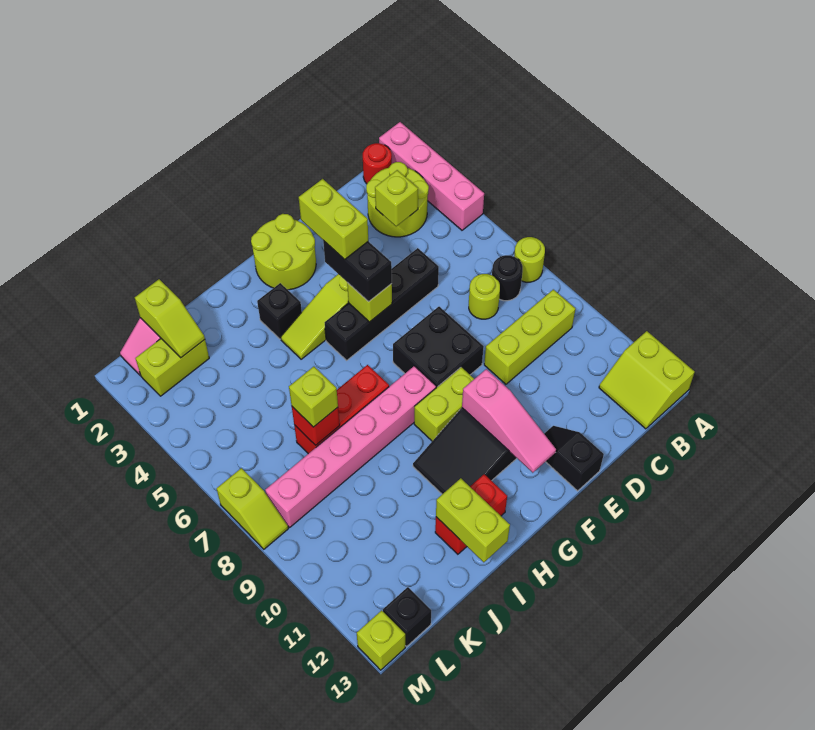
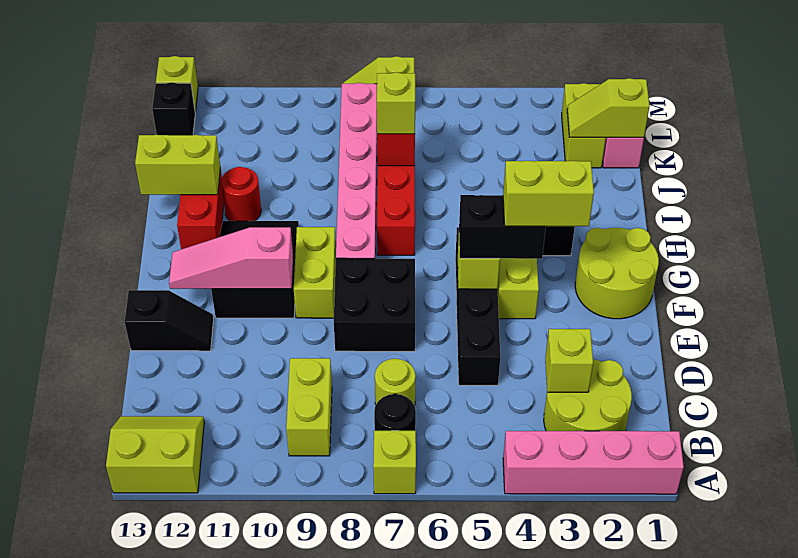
lime 1x1 round brick [514,237,545,282] -> lime 1x1 brick [373,431,416,494]
red 1x1 round brick [363,143,392,184] -> red 1x1 round brick moved to [221,167,261,221]
lime 1x3 brick [484,289,575,384] -> lime 1x2 brick [286,358,332,456]

